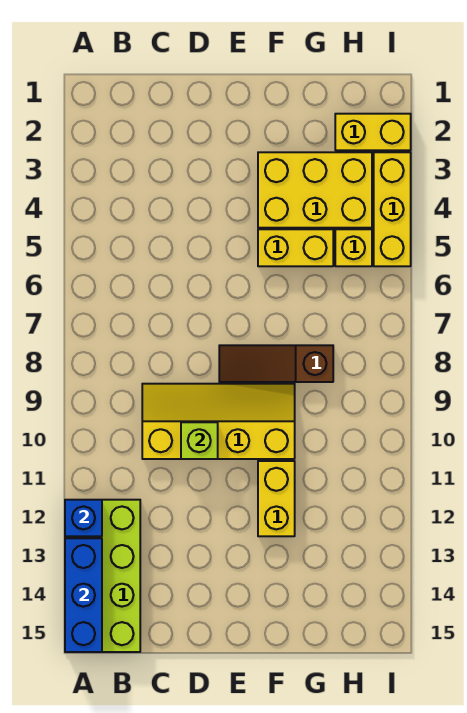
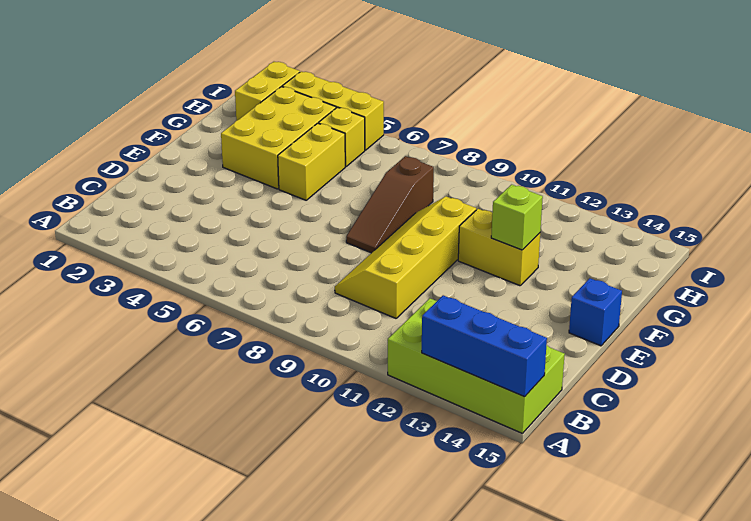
blue 1x1 brick [65,500,102,536] -> blue 1x1 brick moved to [569,278,622,346]
lime 1x1 brick [181,422,218,459] -> lime 1x1 brick moved to [491,185,543,250]

